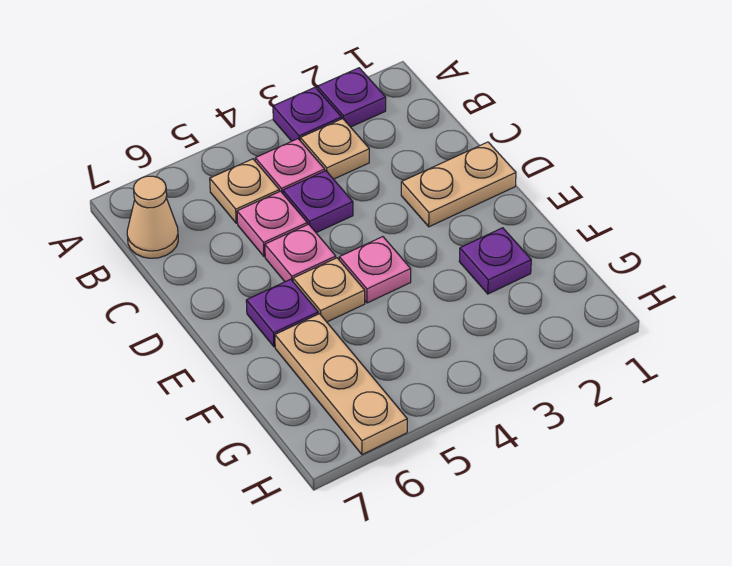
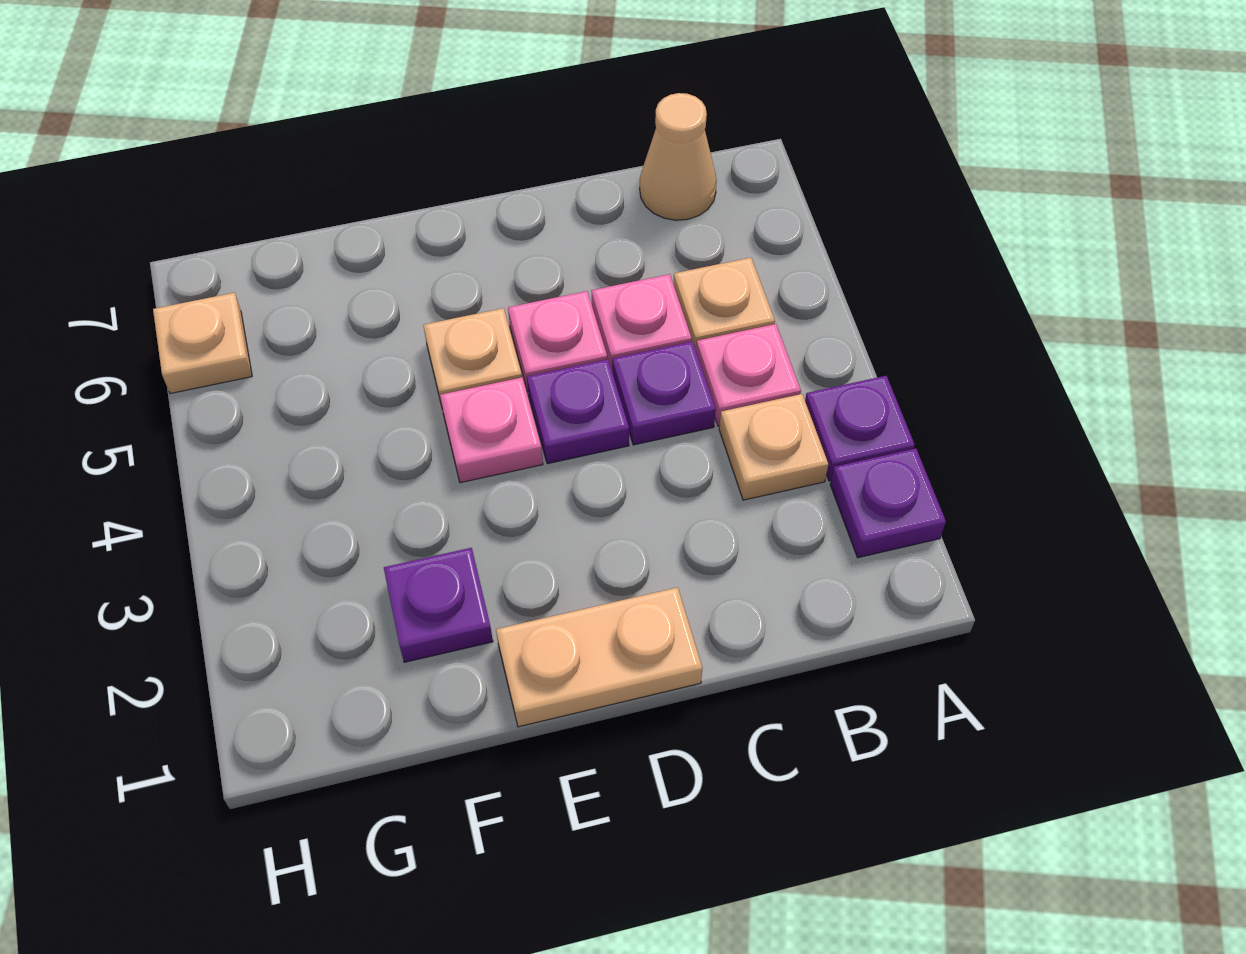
tan 1x2 plate [401,142,516,227] -> tan 1x2 plate turned to [496,587,703,727]
purple 1x1 plate [246,279,318,347] -> purple 1x1 plate moved to [527,359,629,464]
tan 1x3 plate [275,314,407,455] -> tan 1x1 plate [153,293,252,394]

